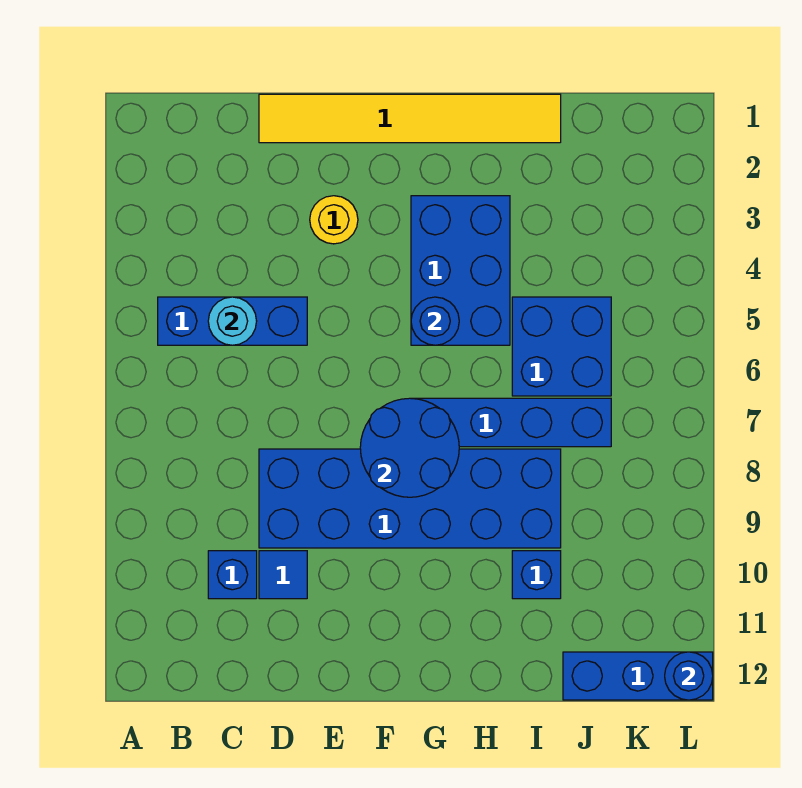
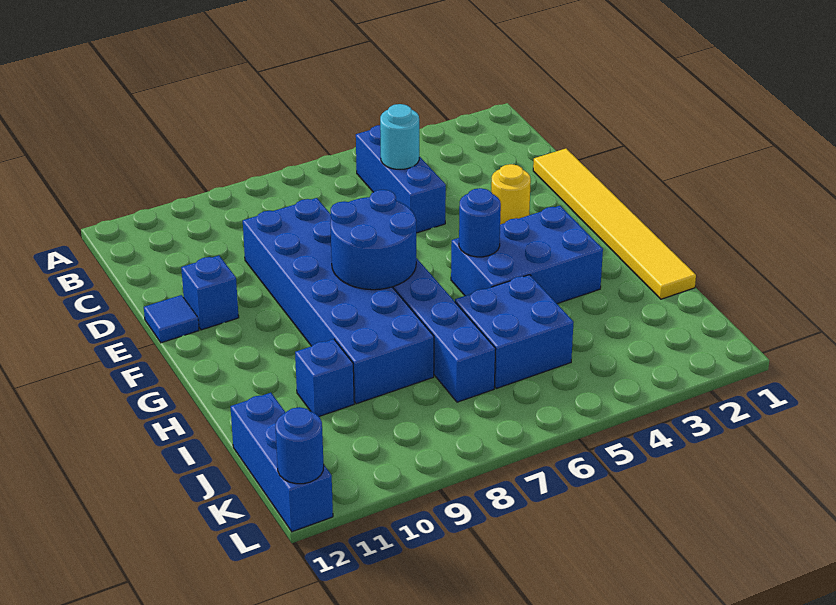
blue 1x1 brick [208,551,257,599] -> blue 1x1 brick moved to [181,255,239,330]
blue 1x1 tile [259,551,307,599] -> blue 1x1 tile moved to [144,295,199,343]

